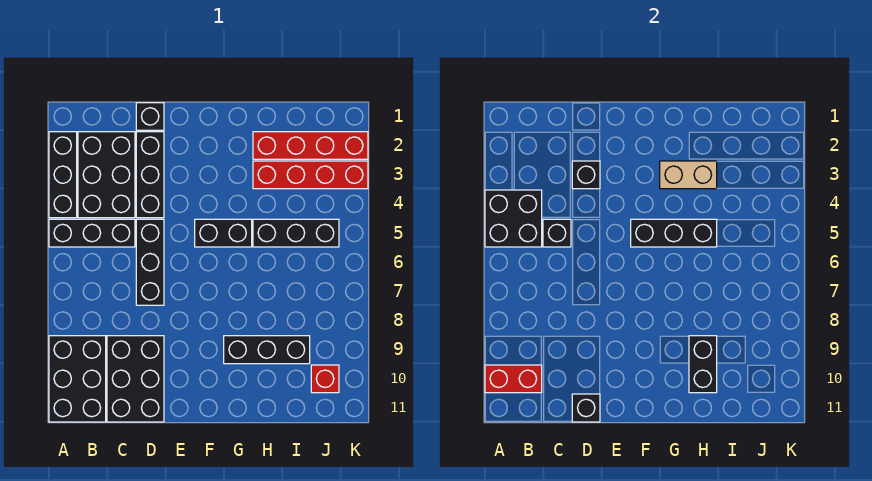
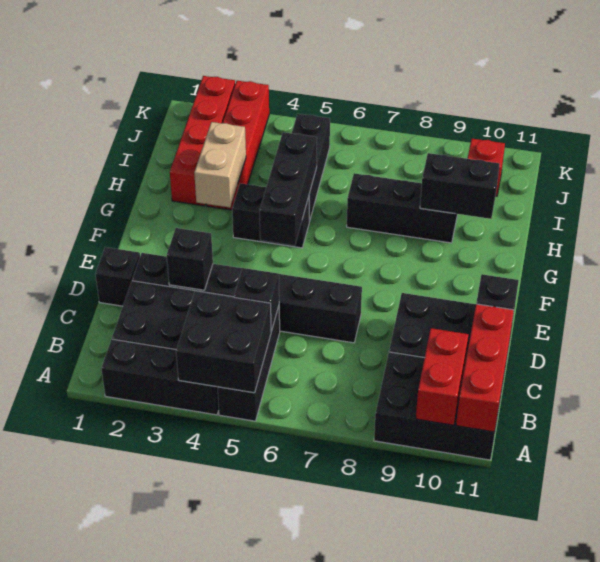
none -> red 1x3 brick [456,304,514,432]
black 1x2 brick [195,219,252,247] -> black 1x2 brick turned to [232,183,309,248]
black 1x3 brick [224,336,310,364] -> black 1x3 brick turned to [347,173,457,243]

